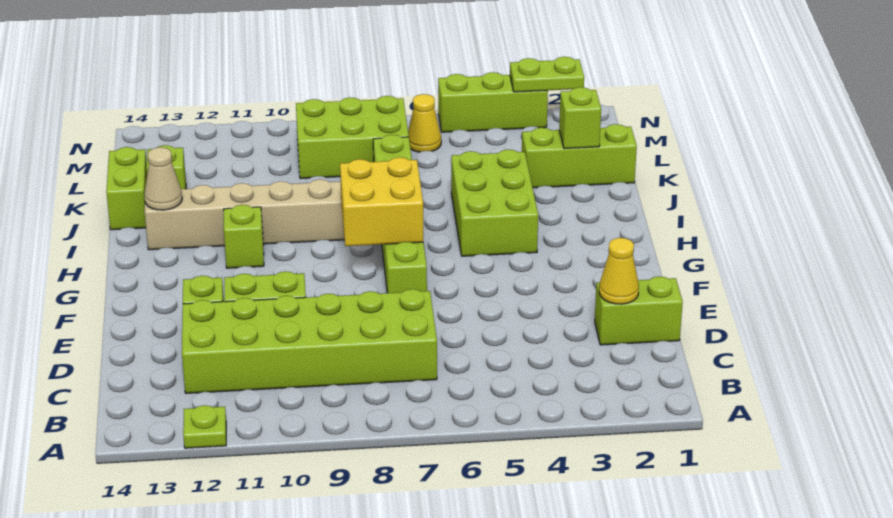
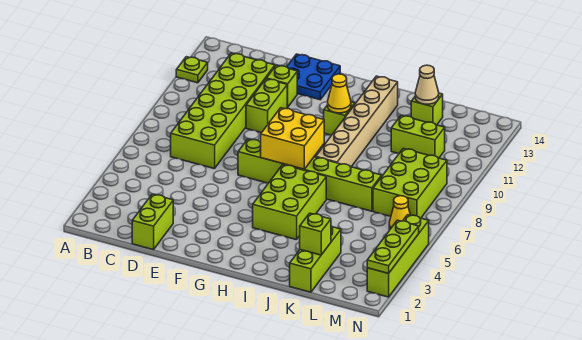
yellow 1x1 cone [599,238,639,304] -> yellow 1x1 cone moved to [328,74,351,113]
none -> blue 2x2 plate [287,54,340,100]
lime 2x3 brick [451,149,538,256] -> lime 2x3 brick turned to [253,165,326,240]
tan 1x1 cone [144,147,182,210] -> tan 1x1 cone moved to [415,65,439,104]
lime 1x2 brick [106,147,147,230] -> lime 1x2 brick moved to [391,115,445,158]
lime 1x2 plate [510,57,584,92] -> lime 1x3 plate [367,220,419,274]
lime 1x3 brick [438,72,548,132] -> lime 1x4 brick [367,215,429,297]

